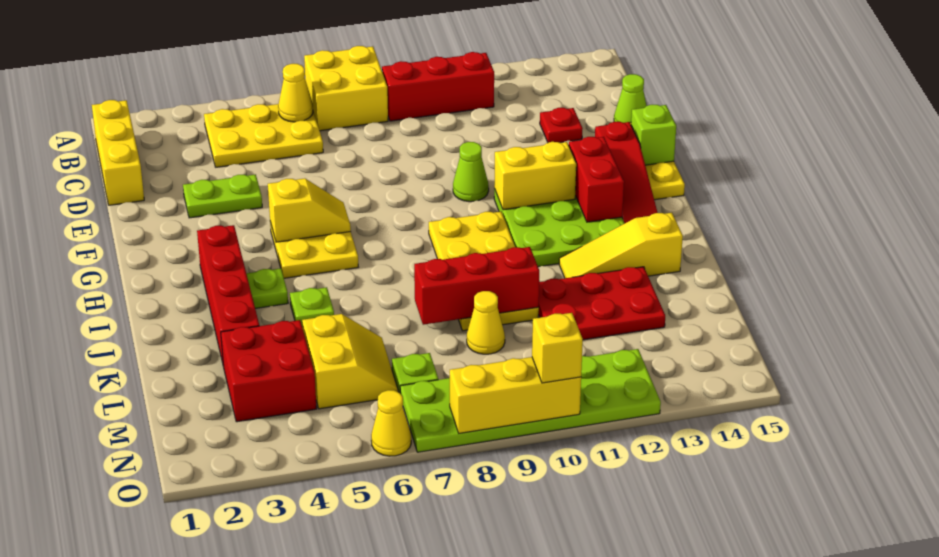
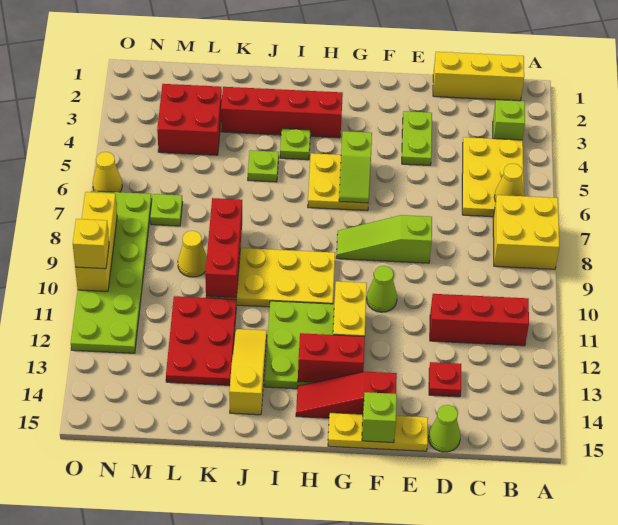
none -> lime 1x1 brick [493,100,525,140]
red 1x3 brick [382,52,494,121] -> red 1x3 brick turned to [430,294,529,346]
none -> lime 1x3 slope [336,215,432,263]
yellow 1x2 slope [268,178,351,242] -> lime 1x2 slope [339,131,372,203]
yellow 2x2 slope [302,314,398,409] -> none

